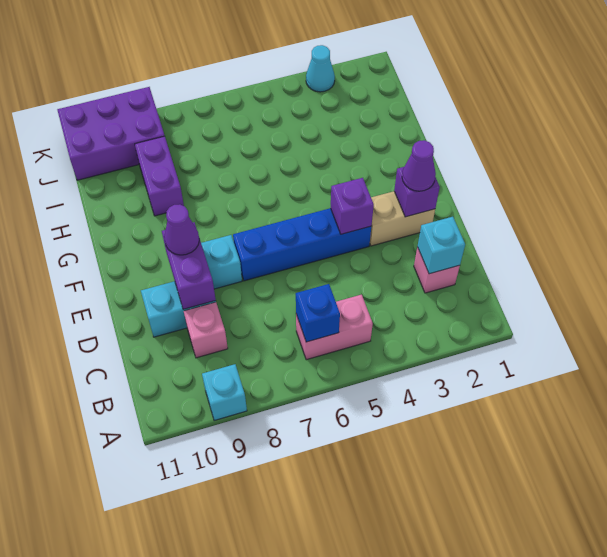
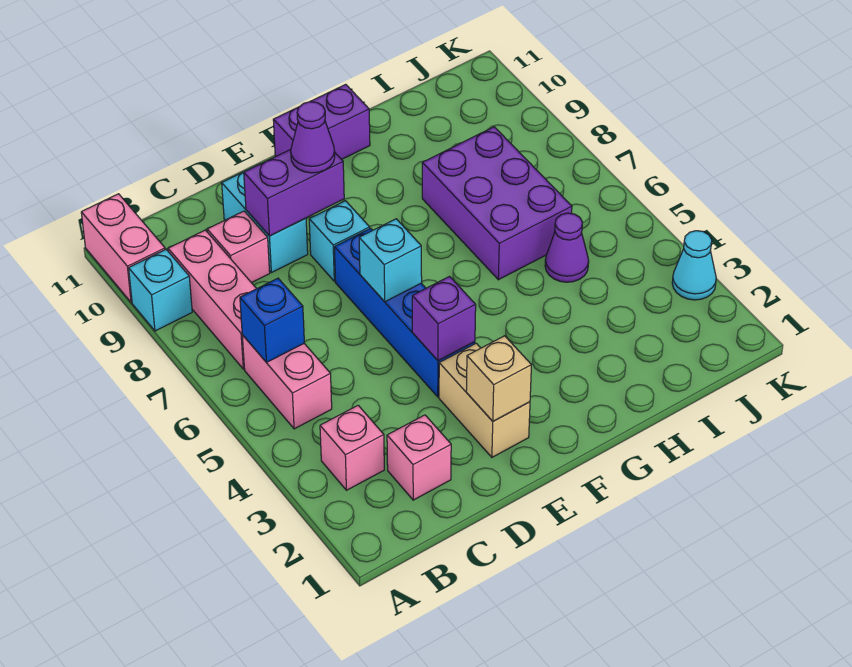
none -> pink 1x2 brick [81,194,165,302]
none -> pink 1x1 brick [320,405,384,490]
none -> pink 1x3 brick [168,230,256,369]
cyan 1x1 brick [418,217,465,274] -> cyan 1x1 brick moved to [359,219,422,302]
purple 1x1 brick [394,167,440,217] -> tan 1x1 brick [466,336,531,421]
purple 1x1 cone [402,140,436,191] -> purple 1x1 cone moved to [545,213,589,282]
purple 1x2 brick [135,136,184,216] -> purple 1x2 brick moved to [273,84,370,160]
purple 2x3 brick [57,87,165,180] -> purple 2x3 brick moved to [422,127,572,280]

